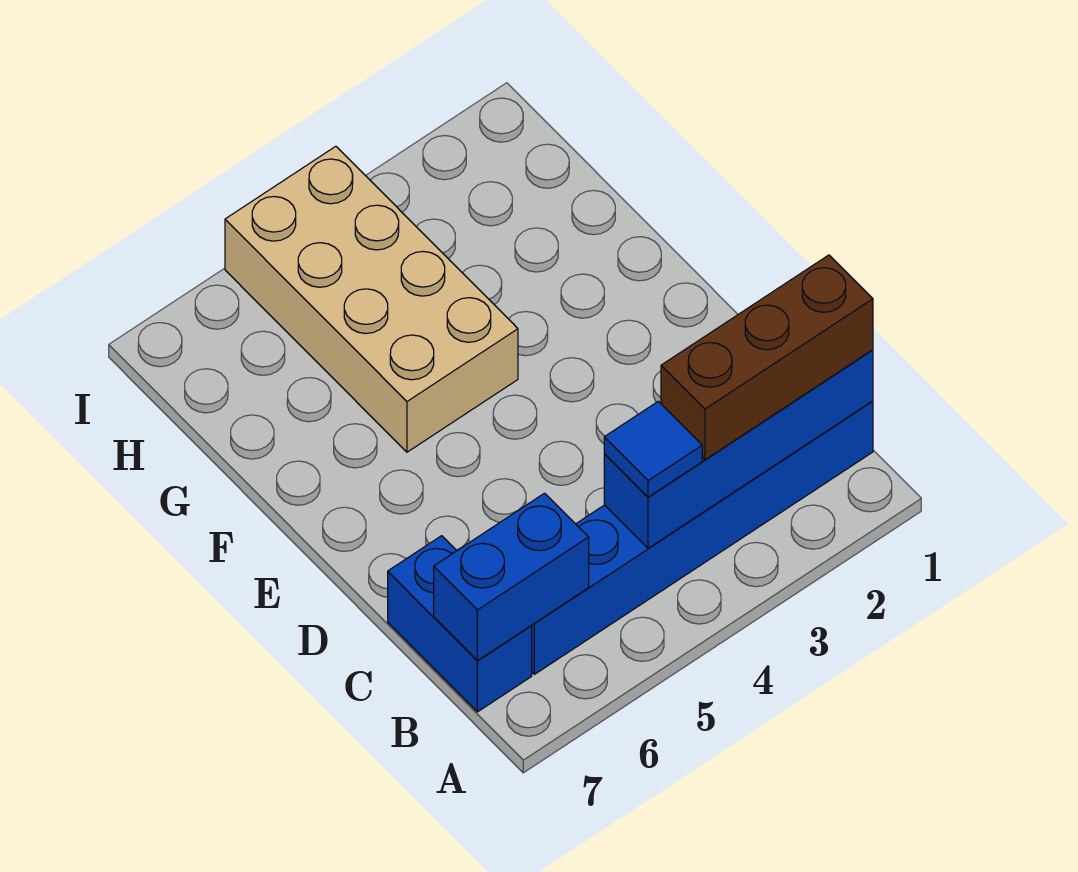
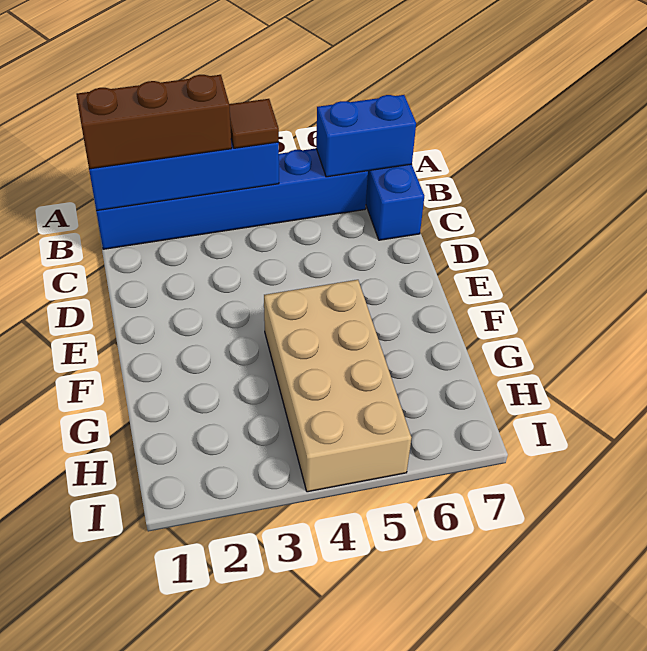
blue 1x1 tile [604,401,702,497] -> brown 1x1 tile [229,99,279,148]

